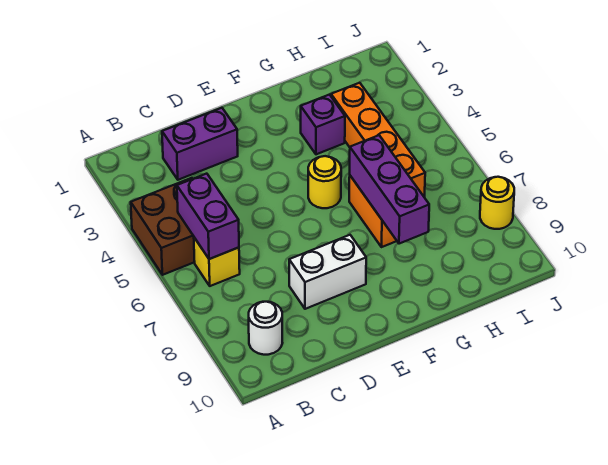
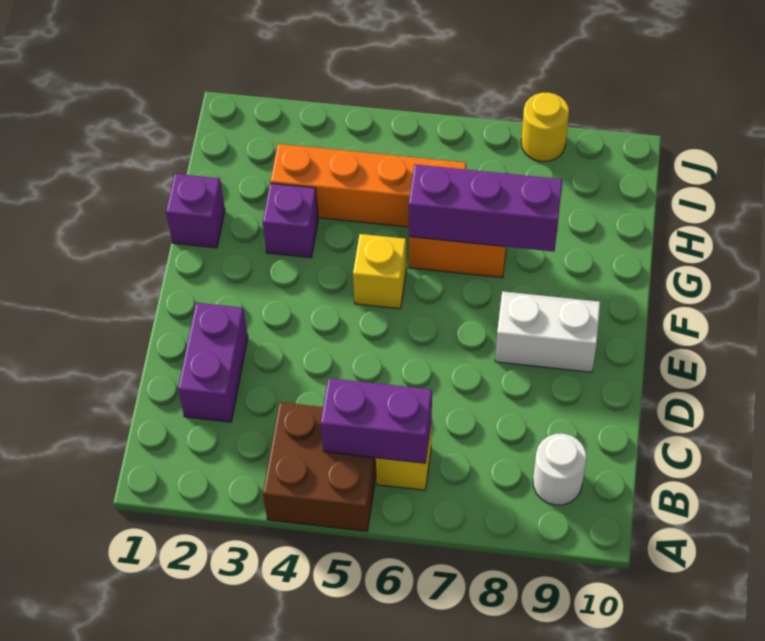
white 1x2 brick [289,235,366,309] -> white 1x2 brick turned to [495,291,600,372]
yellow 1x1 round brick [308,156,341,208] -> yellow 1x1 brick [353,234,407,309]
none -> purple 1x1 brick [166,174,225,248]

